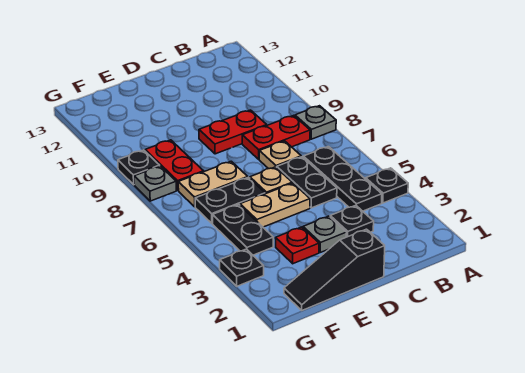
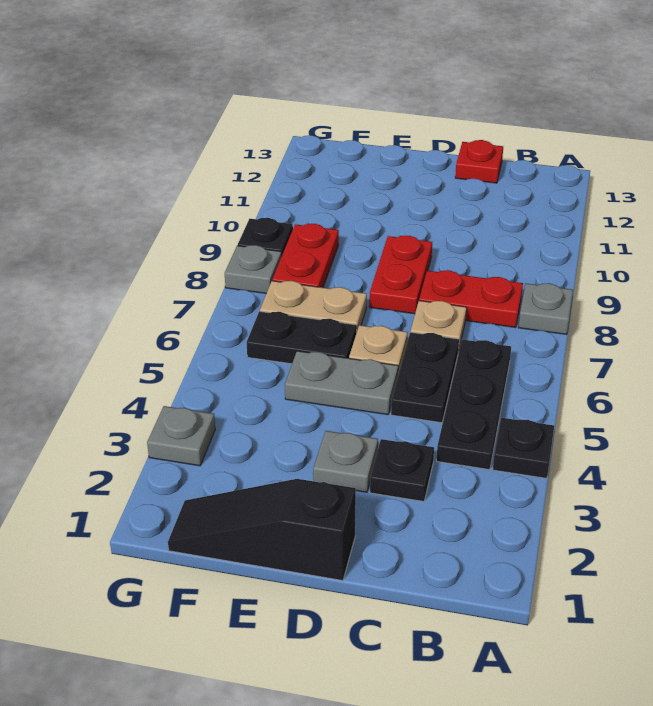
red 1x2 plate [199,110,267,154] -> red 1x2 plate turned to [369,236,432,314]
tan 1x2 plate [240,183,310,227] -> grey 1x2 plate [285,351,398,415]
red 1x1 plate [276,227,319,264] -> red 1x1 plate moved to [455,140,503,183]
black 1x2 plate [213,204,273,255] -> none
black 1x1 plate [220,249,264,286] -> grey 1x1 plate [147,406,215,466]

